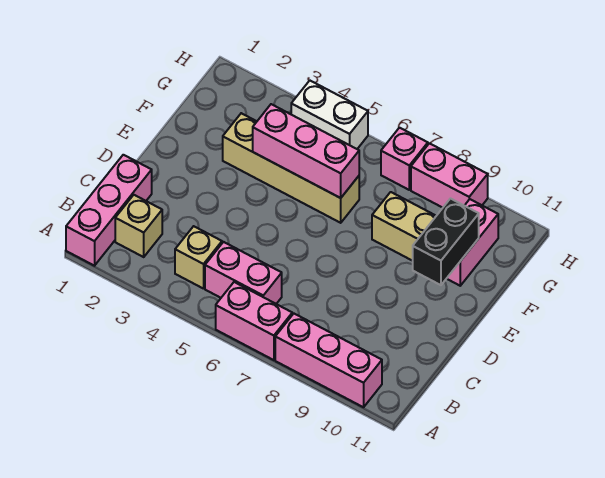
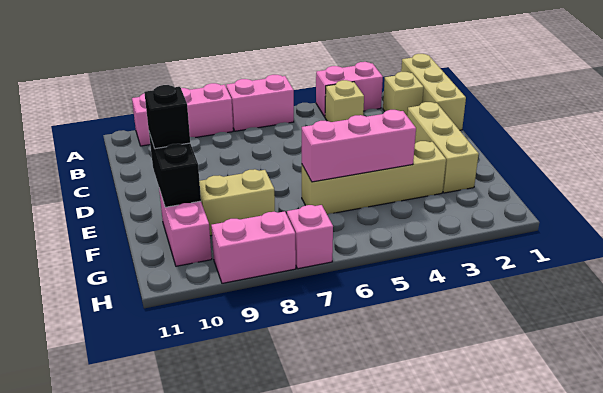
pink 1x3 brick [66,155,152,266] -> tan 1x3 brick [401,54,466,130]
pink 1x2 brick [205,242,282,304] -> pink 1x2 brick moved to [316,62,383,117]
none -> tan 1x3 brick [407,102,479,193]
none -> black 1x1 brick [144,85,190,149]
white 1x2 brick [291,81,368,149] -> none

